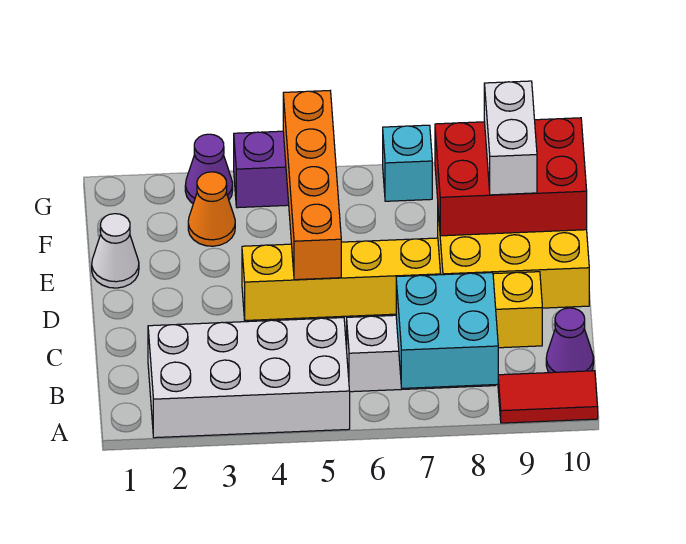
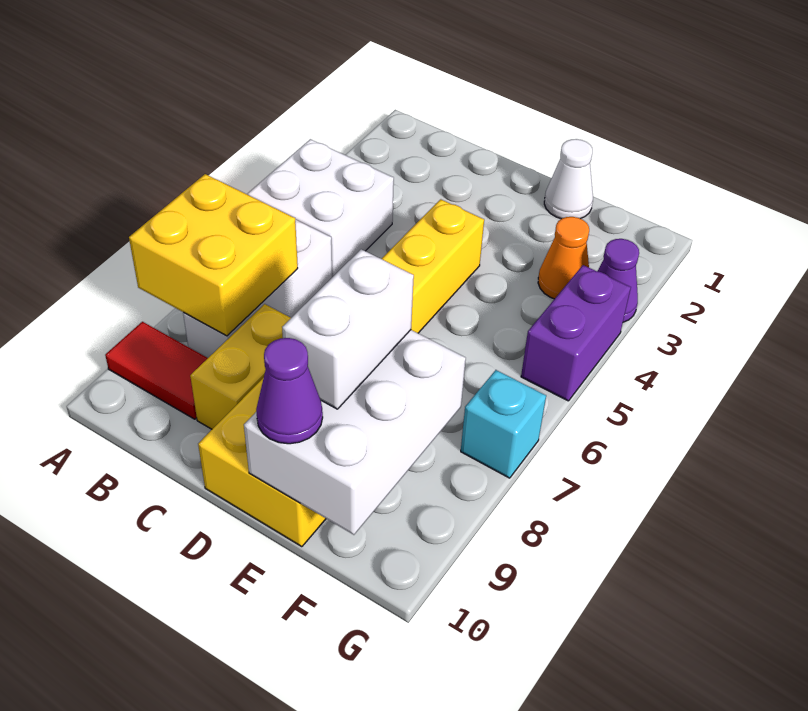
white 2x4 brick [148,318,350,438] -> white 2x2 brick [247,139,394,277]
cyan 2x2 brick [396,273,498,388] -> yellow 2x2 brick [129,174,298,336]
red 1x2 tile [498,371,598,423] -> red 1x2 tile turned to [105,322,208,419]
purple 1x1 cone [546,308,594,373] -> purple 1x1 cone moved to [256,338,323,444]
orange 1x4 brick [283,91,341,280] -> none
red 2x3 brick [435,118,587,236] -> white 2x3 brick [244,330,466,535]
white 1x2 brick [484,81,537,195] -> white 1x2 brick turned to [282,249,414,409]

